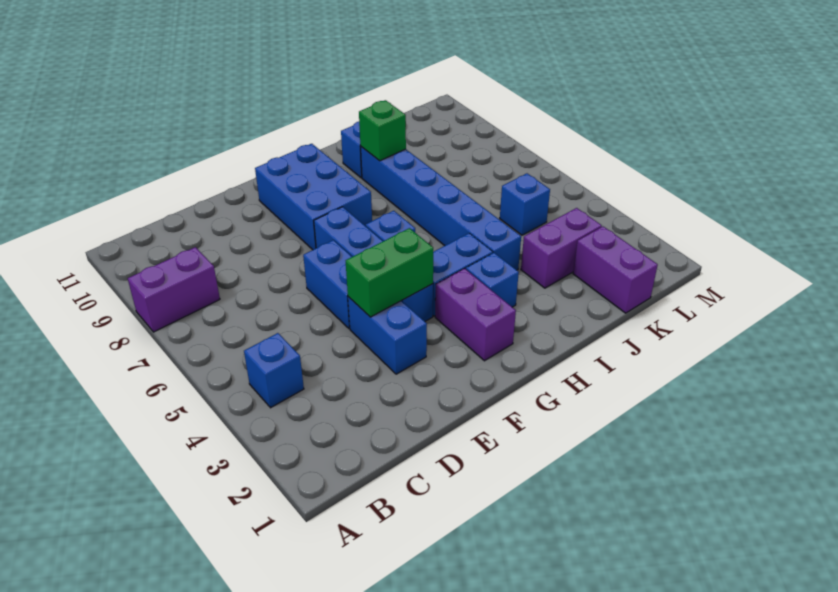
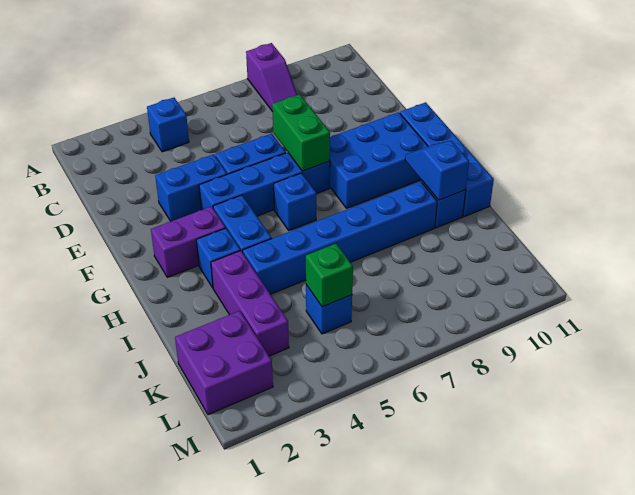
purple 1x2 brick [128,247,220,332] -> purple 1x2 slope [246,43,297,112]
green 1x2 brick [346,228,433,317] -> green 1x2 brick moved to [272,94,330,171]
none -> blue 1x4 brick [400,102,494,217]
none -> blue 1x2 slope [405,141,469,200]
green 1x1 brick [359,100,406,161] -> green 1x1 brick moved to [306,244,353,307]
purple 1x2 brick [521,208,602,288] -> purple 1x3 brick [211,251,289,356]
purple 1x2 brick [573,227,658,313] -> purple 2x2 brick [175,311,273,415]

